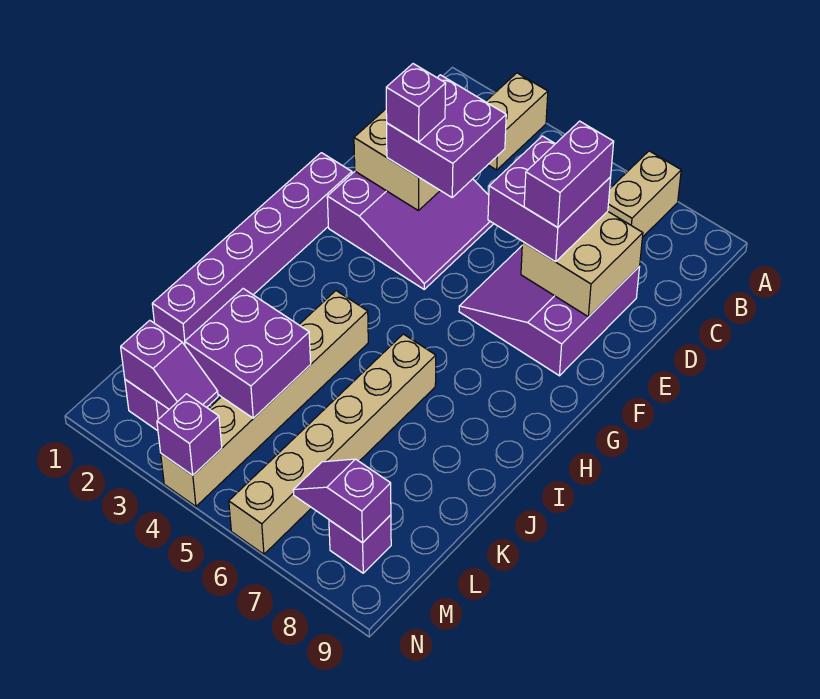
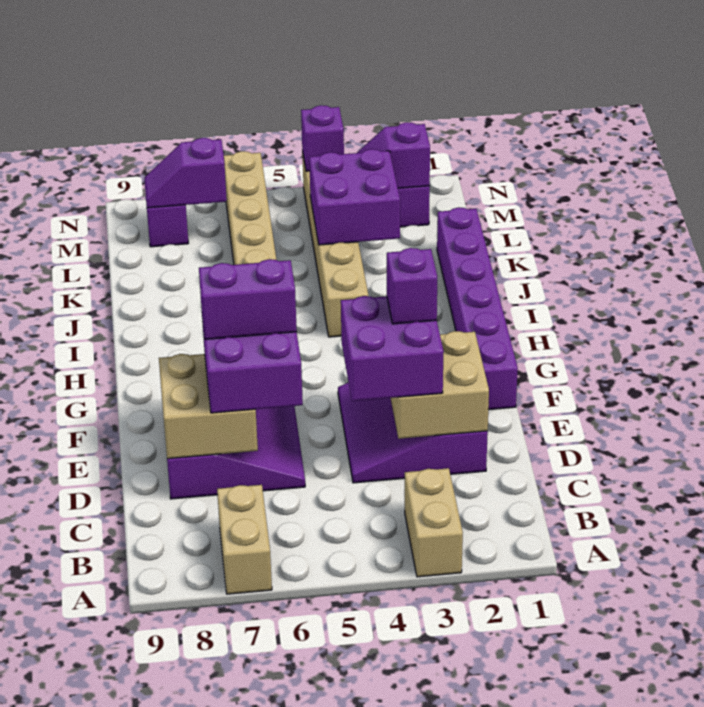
purple 1x2 brick [524,121,614,227] -> purple 1x2 brick turned to [199,259,297,339]
purple 1x2 slope [293,459,391,543] -> purple 1x2 slope turned to [144,138,227,208]

